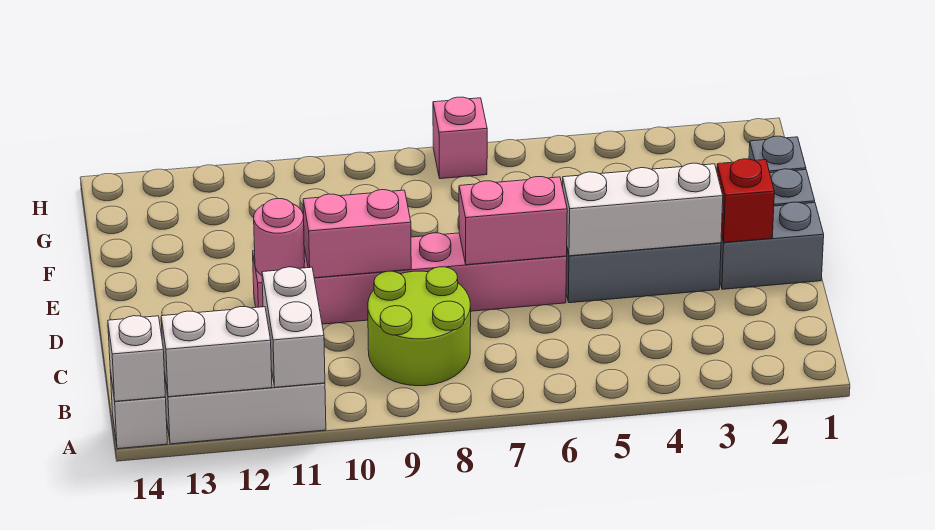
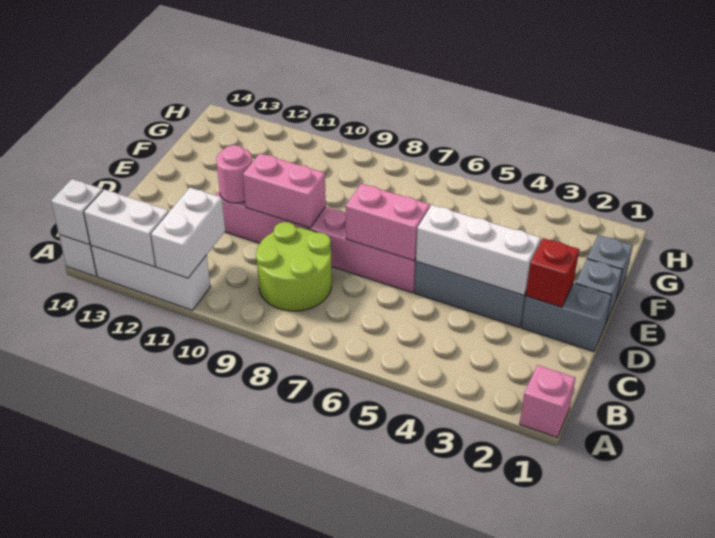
pink 1x1 brick [433,97,487,179] -> pink 1x1 brick moved to [520,365,576,438]

